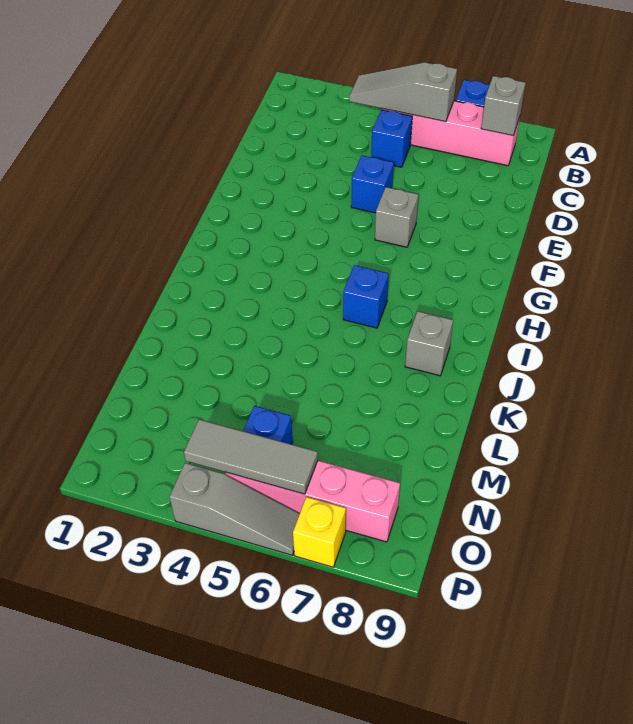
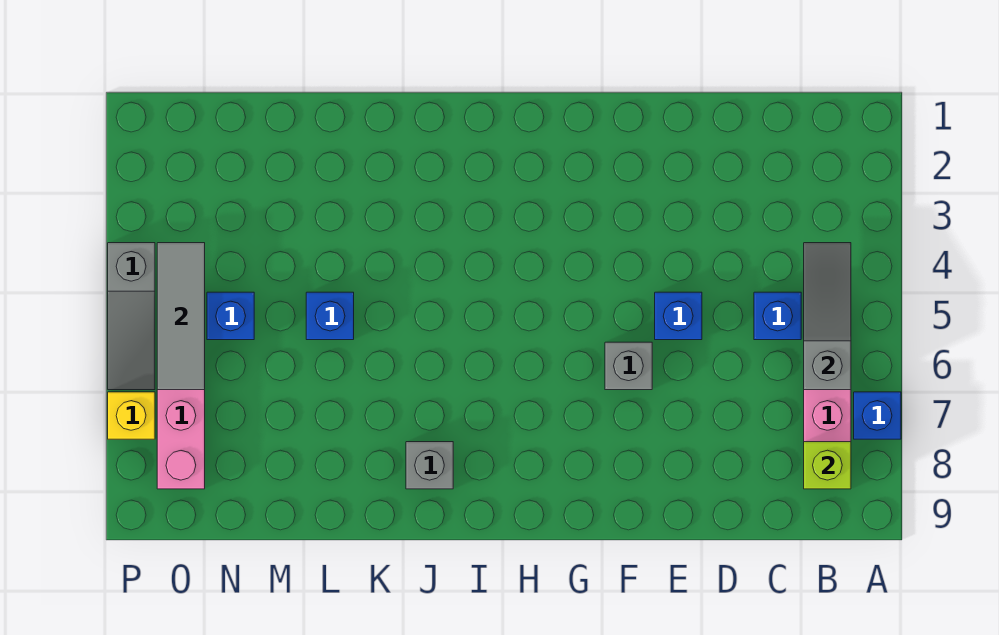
grey 1x1 brick [481,76,525,136] -> lime 1x1 brick [804,442,851,489]
blue 1x1 brick [343,265,389,328] -> blue 1x1 brick moved to [306,292,354,340]

